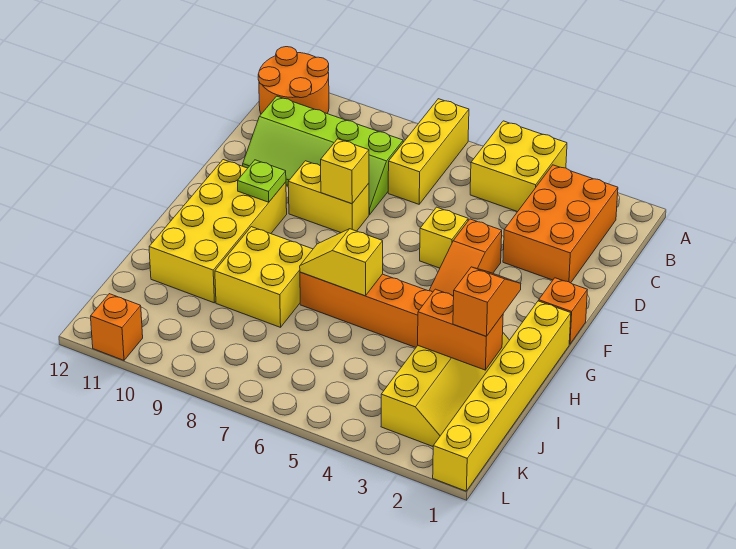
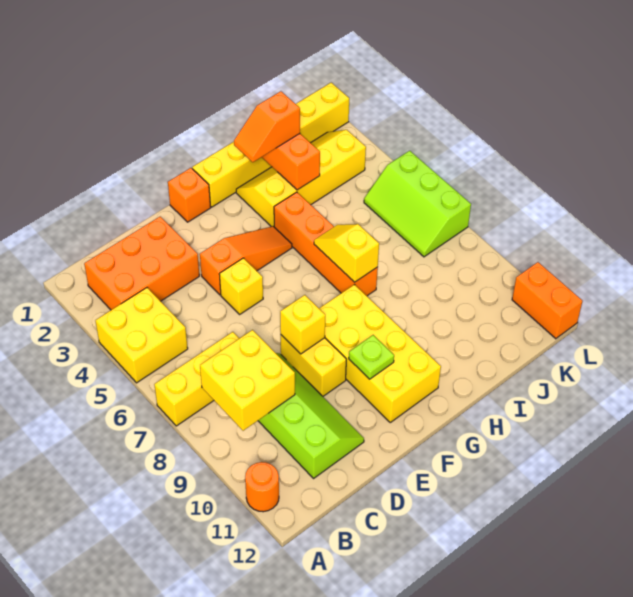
orange 2x2 round brick [258,47,329,114] -> orange 1x1 round brick [245,462,279,512]
yellow 2x4 brick [149,160,287,303] -> yellow 2x4 brick turned to [319,284,441,422]
yellow 1x2 slope [300,229,383,296] -> yellow 1x2 slope turned to [314,224,379,282]
yellow 2x2 brick [215,227,313,327] -> yellow 2x2 brick moved to [200,330,295,431]
none -> lime 2x3 slope [364,151,471,257]
orange 1x1 brick [91,294,143,360] -> orange 1x2 brick [512,262,582,339]

